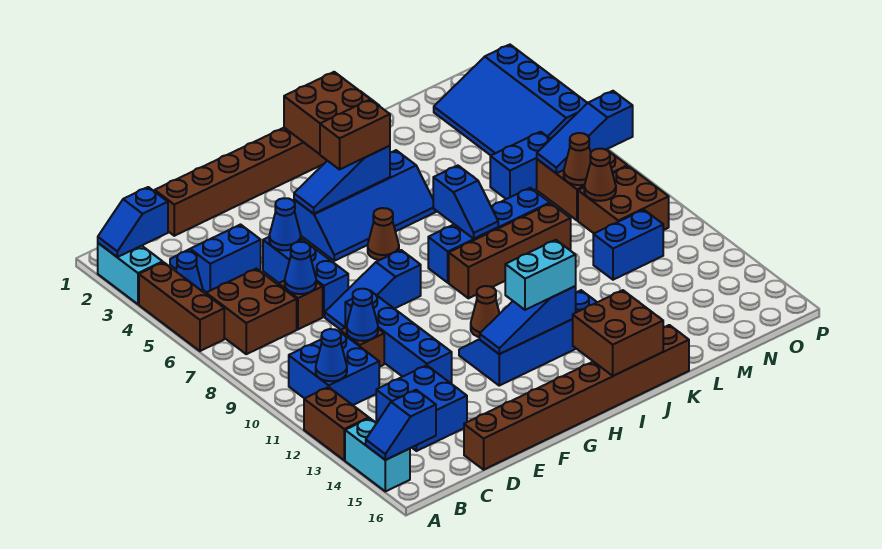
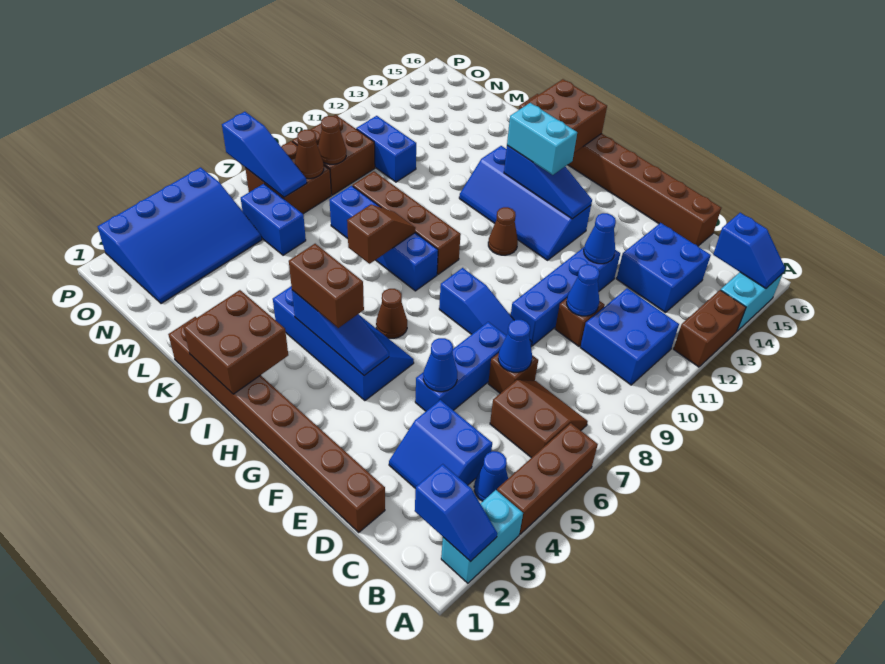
brown 2x2 brick [206,269,297,354] -> brown 2x2 slope [490,380,588,458]
blue 1x1 cone [316,329,347,381] -> blue 1x1 cone moved to [584,213,616,264]
blue 1x2 slope [433,166,498,239] -> brown 1x2 slope [347,205,415,264]

